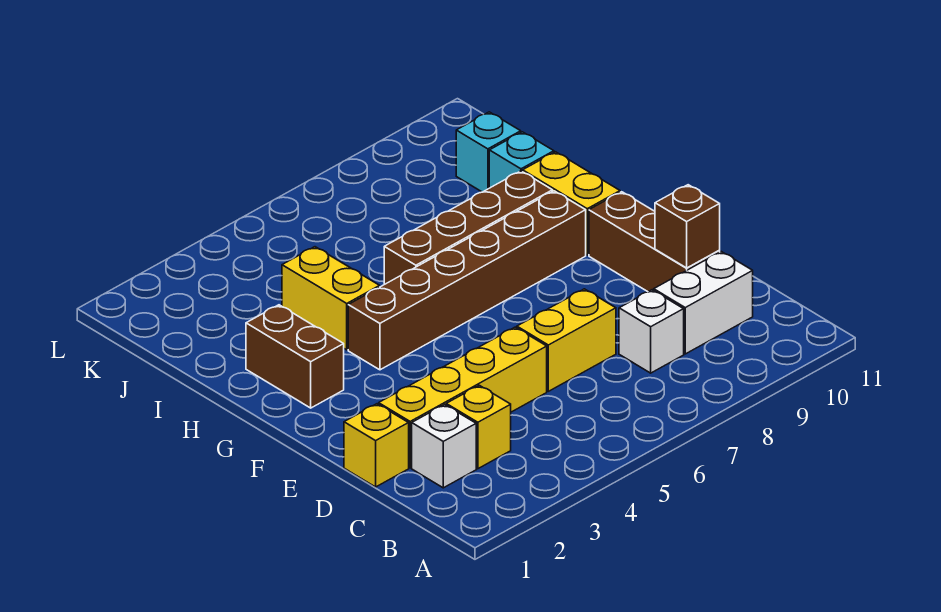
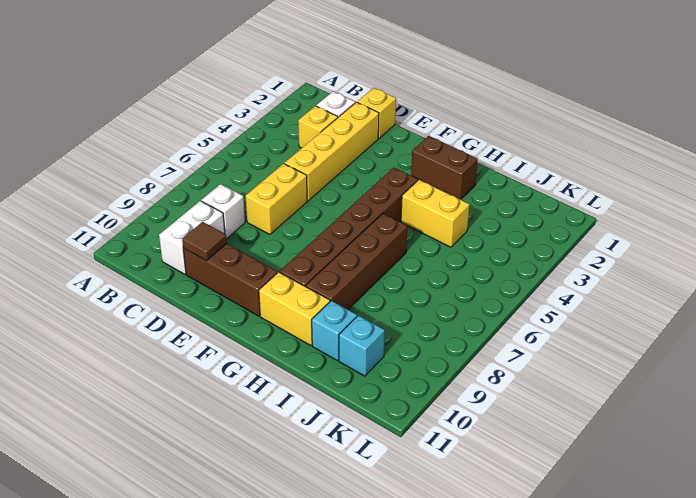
brown 1x1 brick [655,185,720,268] -> brown 1x1 tile [182,222,227,261]

